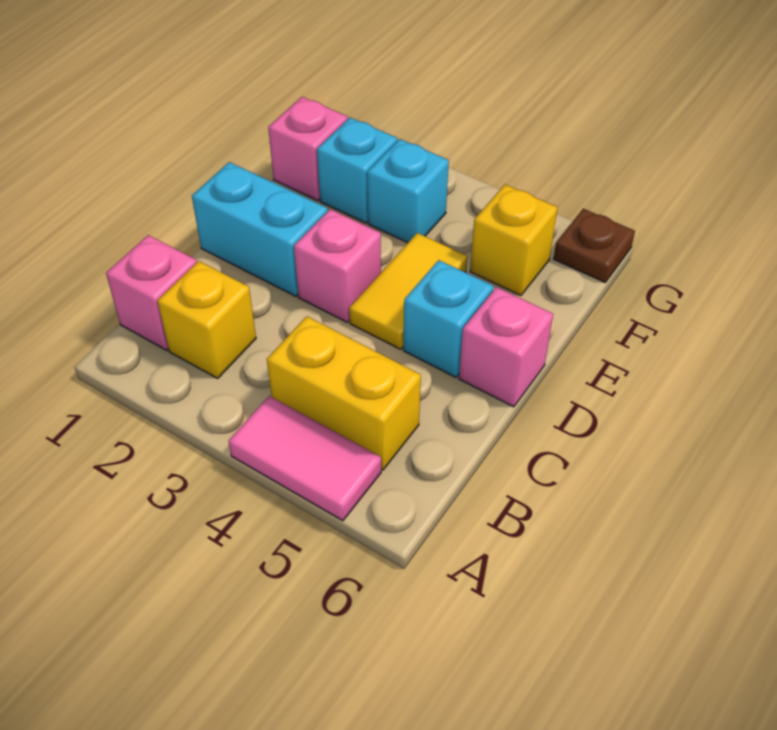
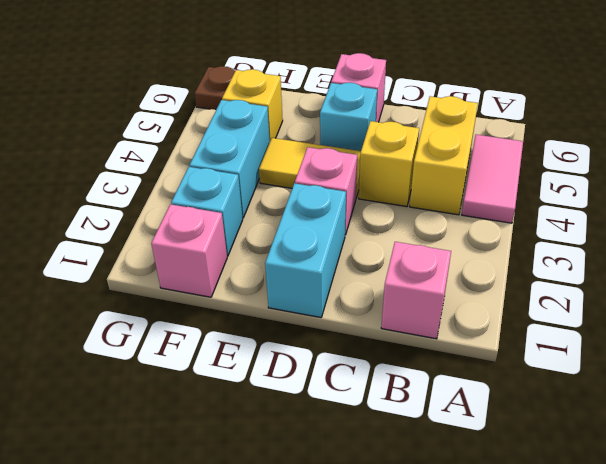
yellow 1x1 brick [157,261,256,378] -> yellow 1x1 brick moved to [359,121,419,207]
cyan 1x1 brick [367,139,449,243] -> cyan 1x2 brick [189,100,270,218]

